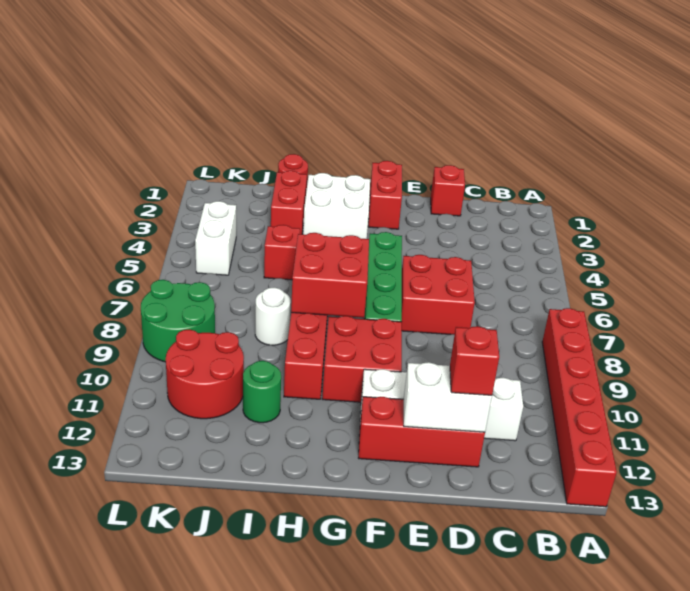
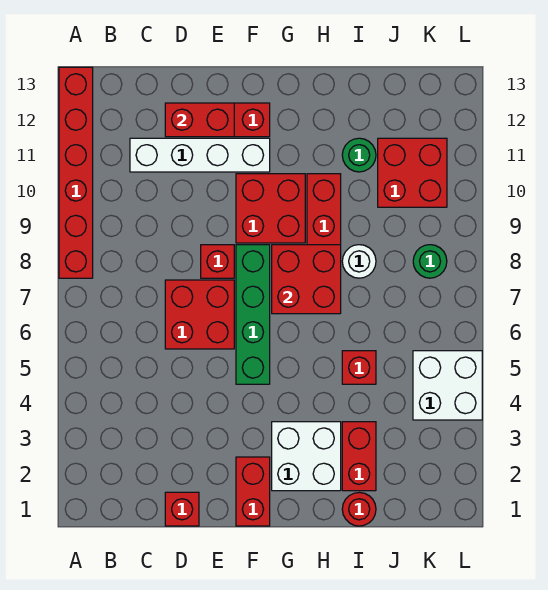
white 1x2 brick [404,362,492,432] -> red 1x2 brick [165,103,234,137]
red 1x1 brick [450,326,499,395] -> red 1x1 brick moved to [201,245,234,278]
red 2x2 round brick [166,329,244,419] -> red 2x2 brick [378,138,447,207]
white 1x2 brick [195,201,236,275] -> white 2x2 brick [413,351,482,420]
green 2x2 round brick [141,280,215,362] -> green 1x1 round brick [413,245,447,278]

